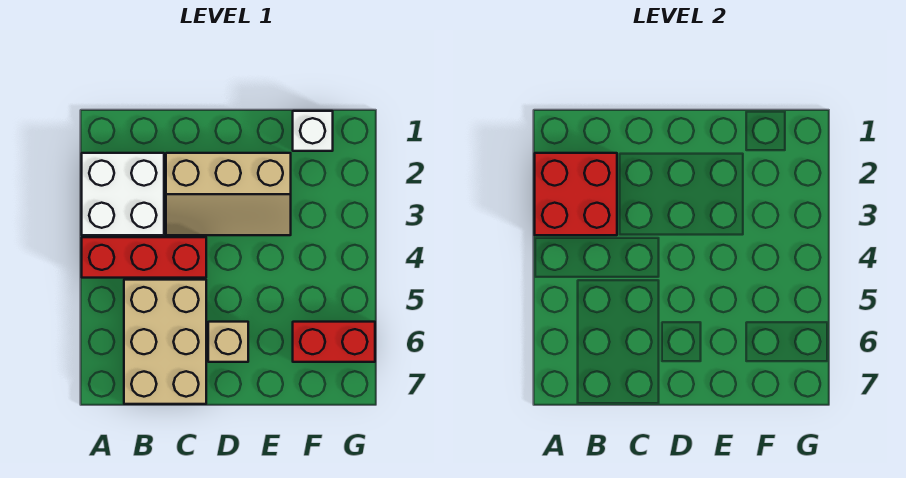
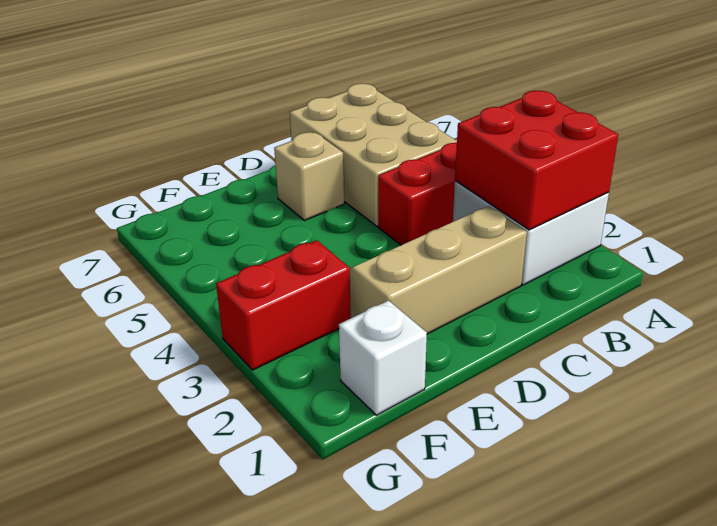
red 1x2 brick [293,322,375,362] -> red 1x2 brick moved to [216,240,351,370]

